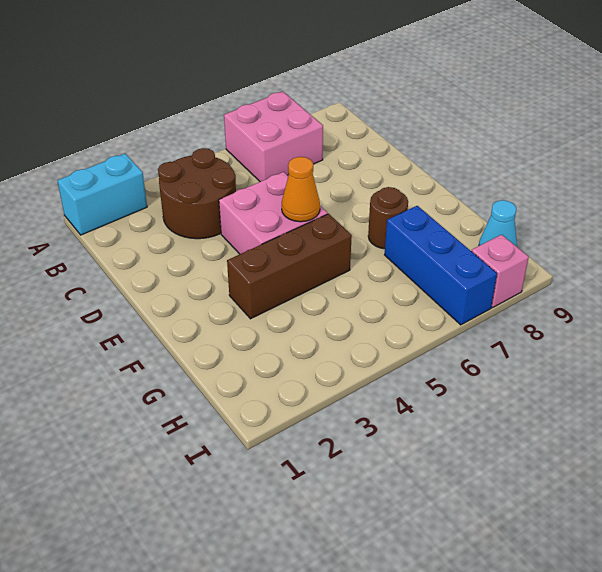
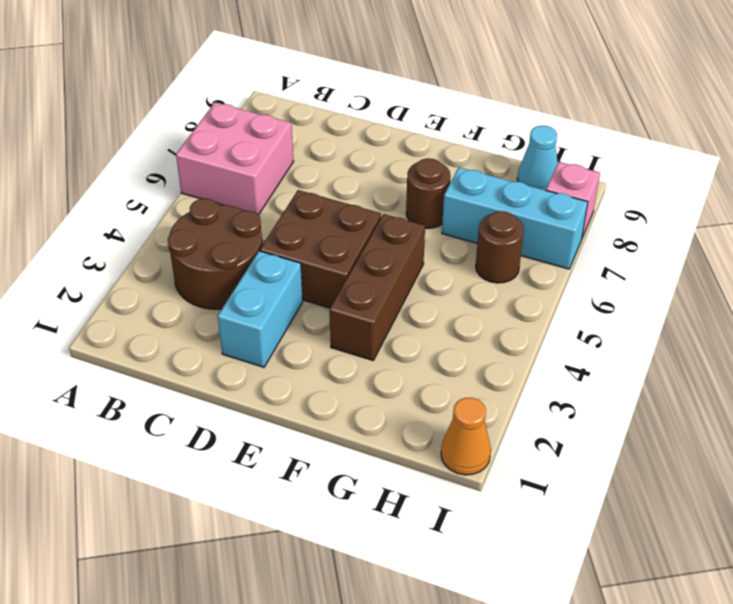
cyan 1x2 brick [57,154,147,235] -> cyan 1x2 brick moved to [218,251,303,367]
pink 2x2 brick [219,172,328,254] -> brown 2x2 brick [260,190,381,308]
orange 1x1 cone [282,157,320,222] -> orange 1x1 cone moved to [441,398,491,475]
blue 1x3 brick [385,206,497,325] -> cyan 1x3 brick [442,167,588,269]
none -> brown 1x1 round brick [476,211,524,283]

